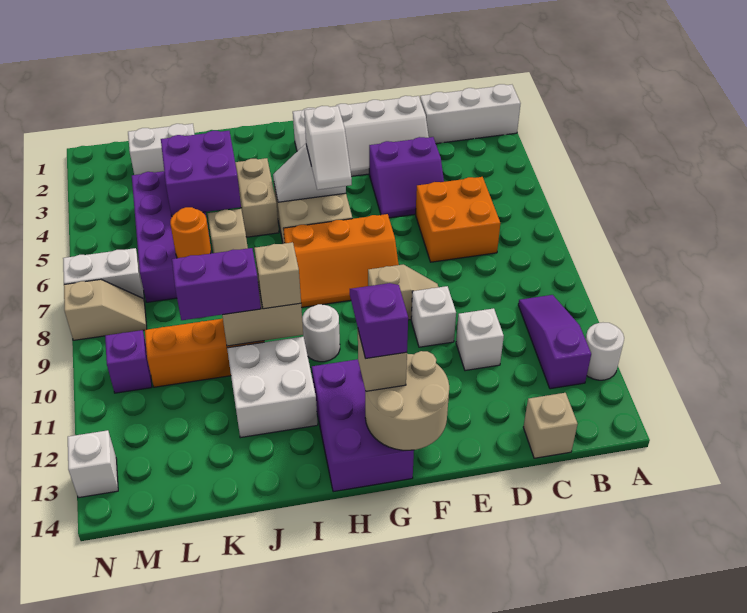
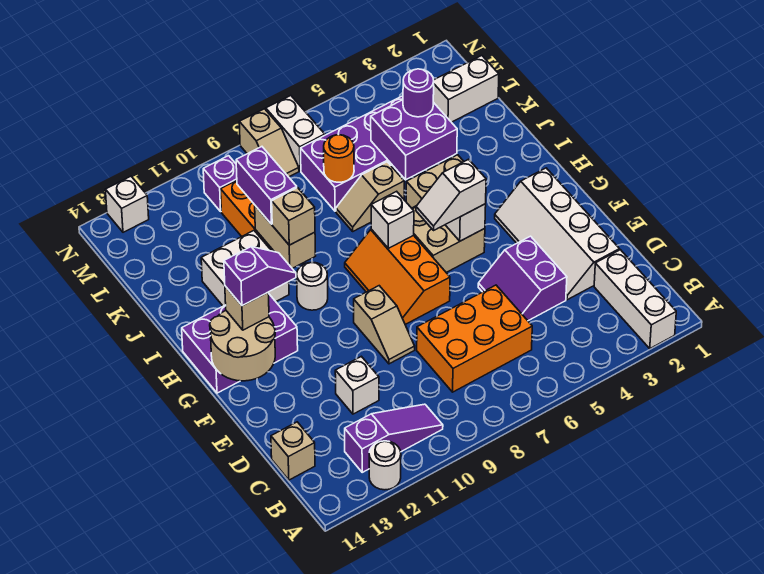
orange 2x2 brick [416,177,500,262] -> orange 2x3 brick [417,285,532,392]
white 1x1 brick [411,286,456,347] -> white 1x1 brick moved to [371,191,414,248]
white 1x2 brick [128,124,194,175] -> white 1x2 brick turned to [433,56,499,122]
none -> purple 1x1 round brick [403,69,434,117]

